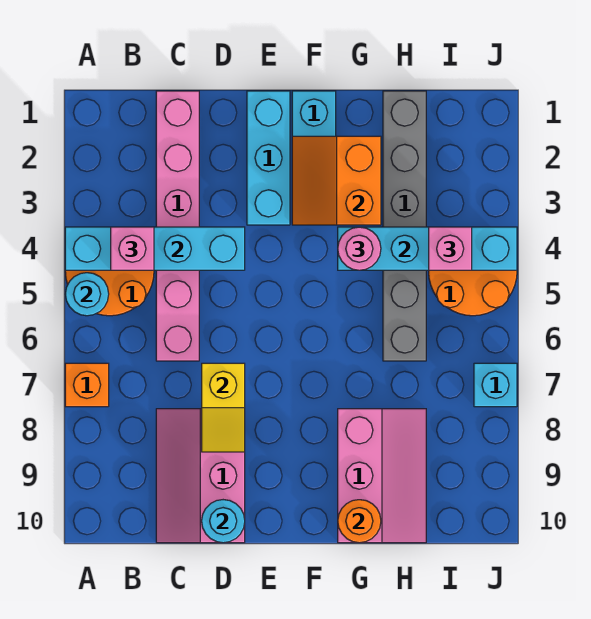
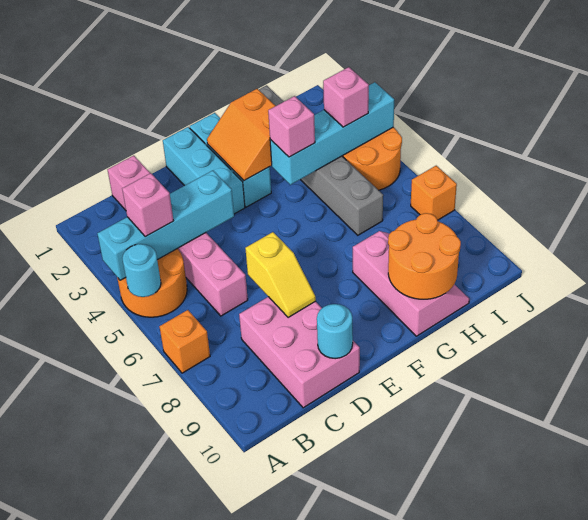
pink 2x3 slope [156,409,245,543] -> pink 2x3 brick [239,297,360,408]
pink 1x1 round brick [338,227,381,270] -> pink 1x1 brick [268,96,315,157]
orange 1x1 round brick [338,500,381,543] -> orange 2x2 round brick [388,213,461,299]
cyan 1x1 brick [474,363,517,407] -> orange 1x1 brick [411,166,457,220]

